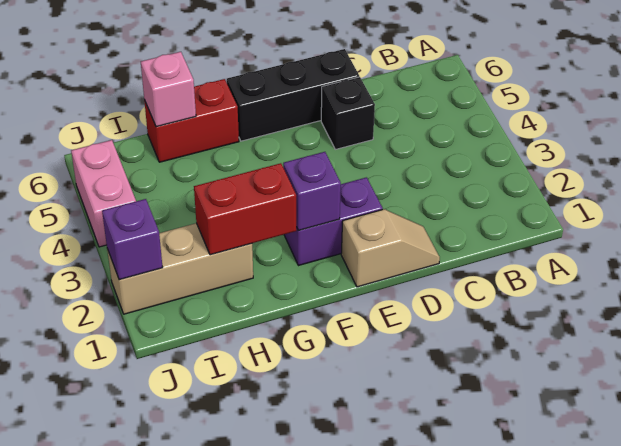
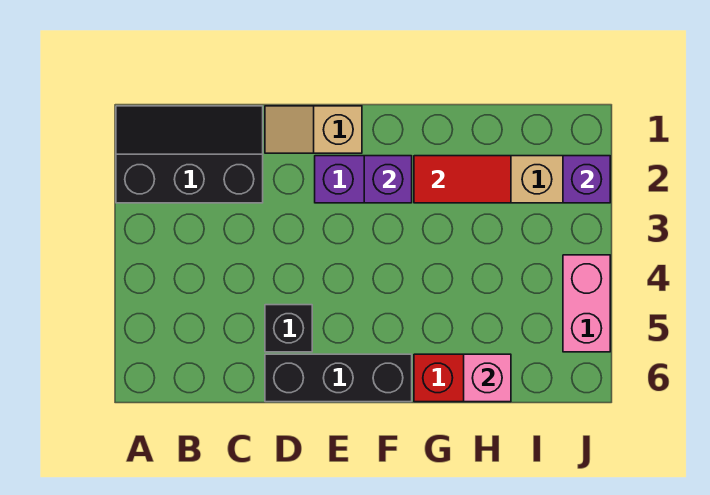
none -> black 2x3 slope [116,106,263,203]
red 1x2 brick [194,163,296,255] -> red 1x2 tile [414,156,511,203]

